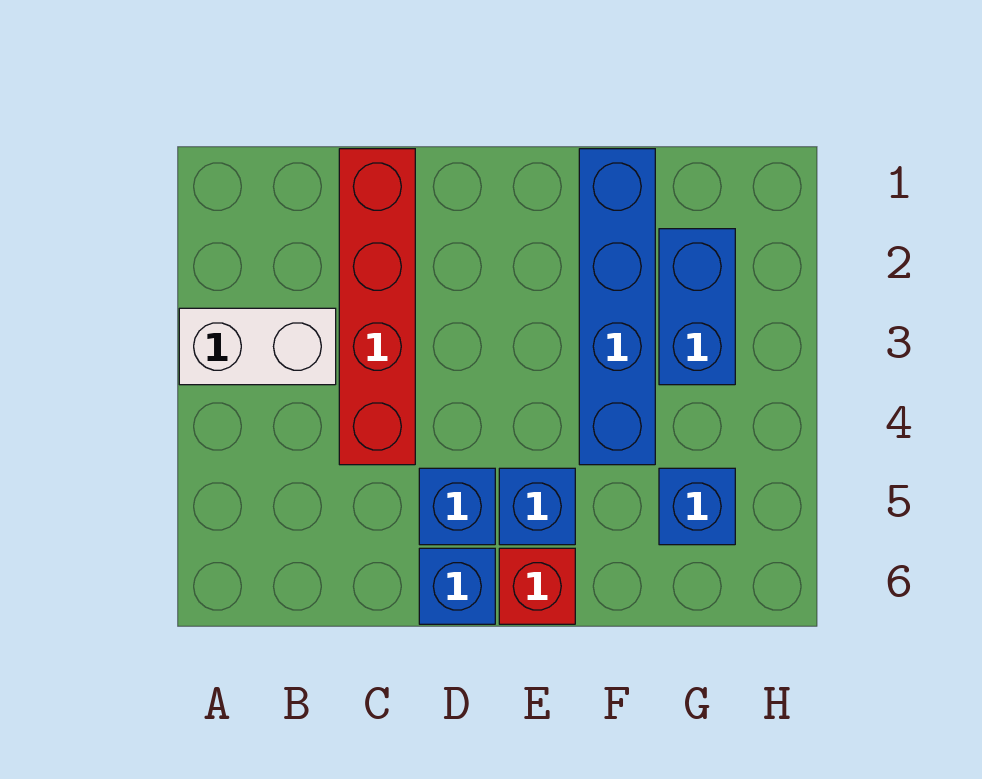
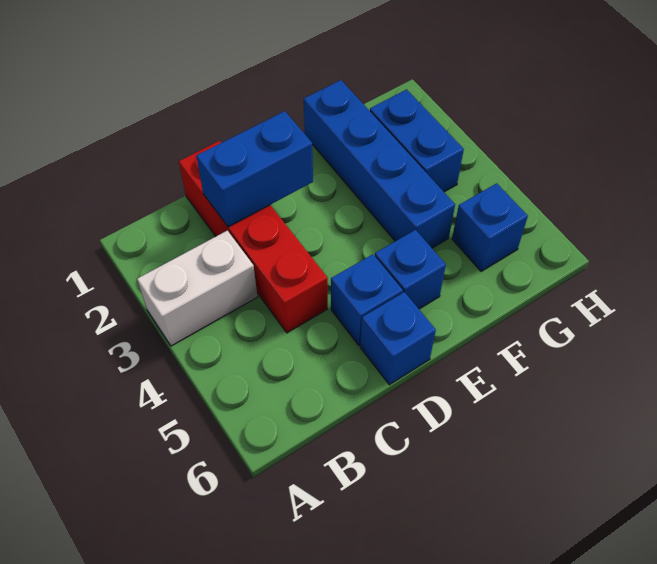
none -> blue 1x2 brick [196,111,313,227]
red 1x1 brick [499,548,575,624] -> none

